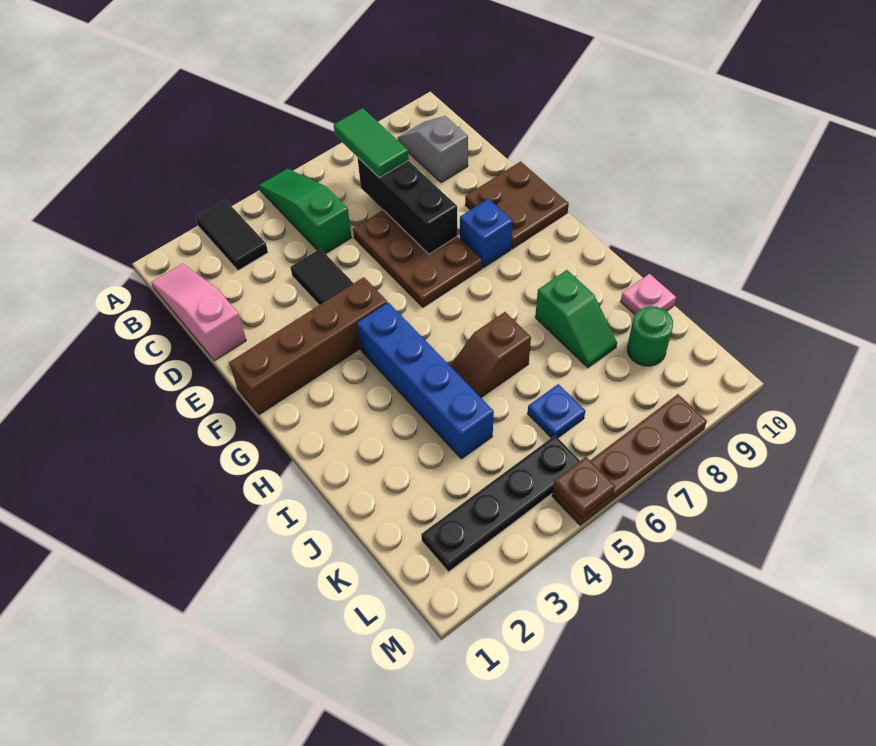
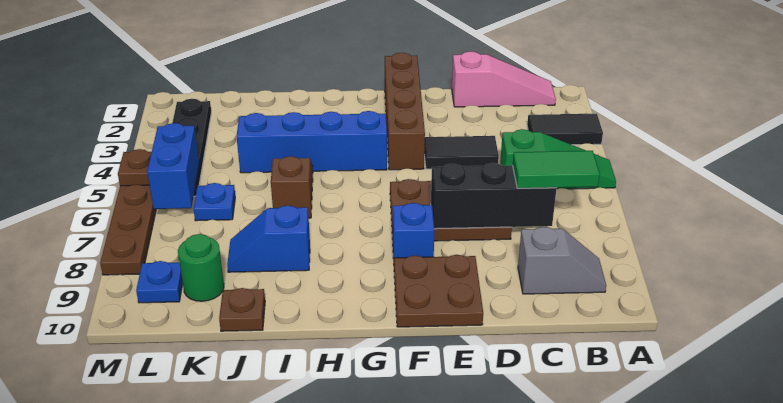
green 1x2 slope [535,270,617,368] -> blue 1x2 slope [227,205,310,272]
pink 1x1 plate [621,274,676,315] -> brown 1x1 plate [219,288,265,331]
none -> blue 1x2 brick [147,123,199,209]
none -> blue 1x1 plate [136,261,183,303]

